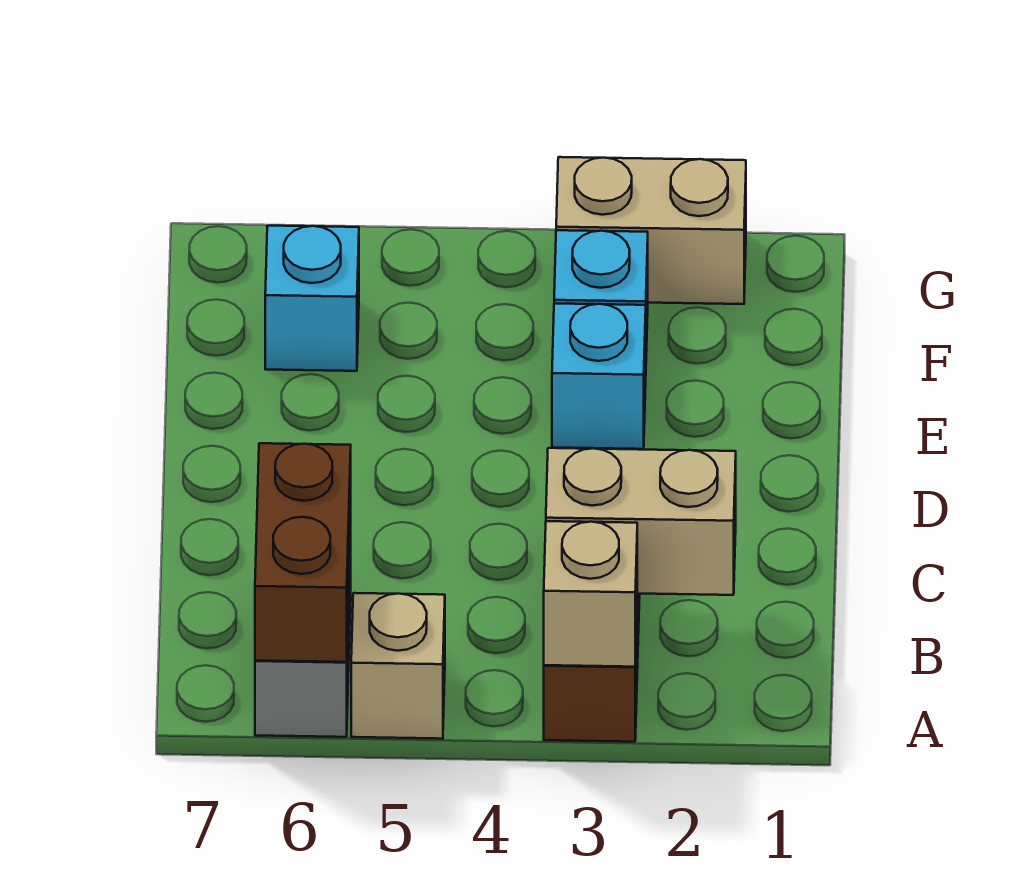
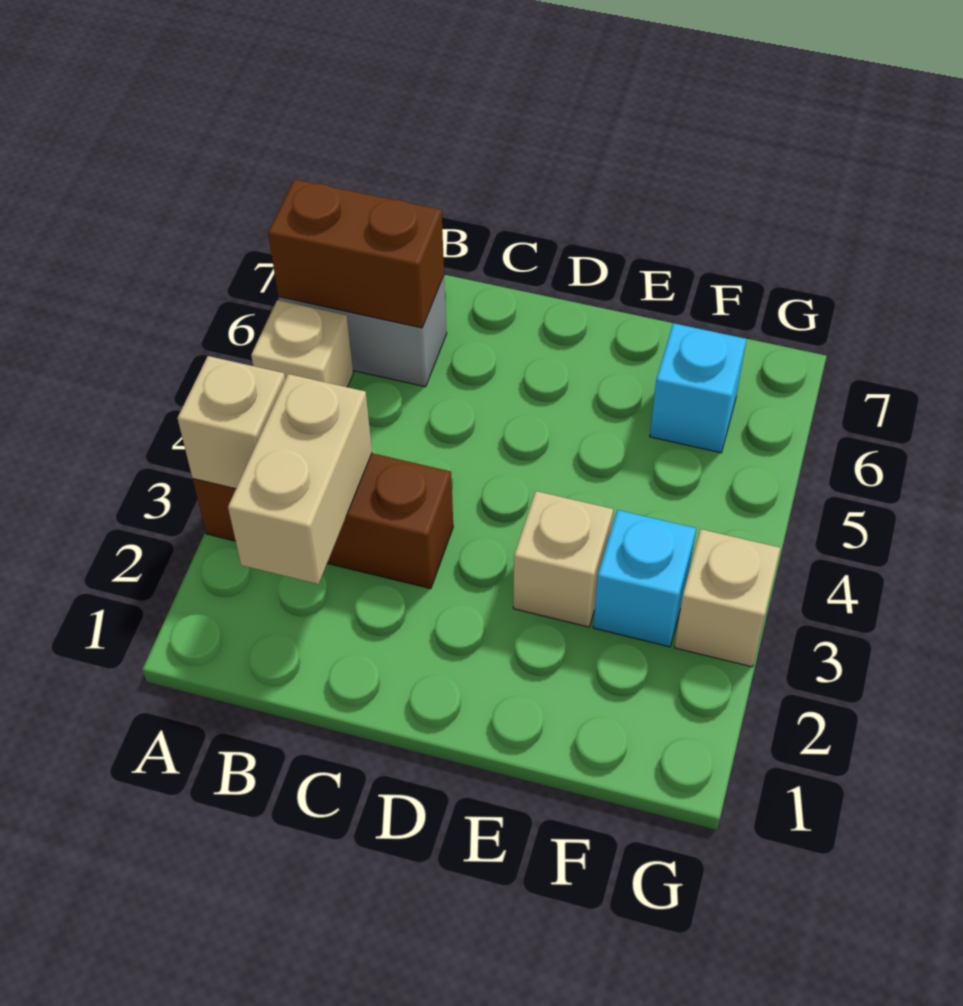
cyan 1x1 brick [552,304,646,449] -> tan 1x1 brick [513,491,613,627]
tan 1x2 brick [556,157,746,304] -> tan 1x1 brick [674,529,780,667]

